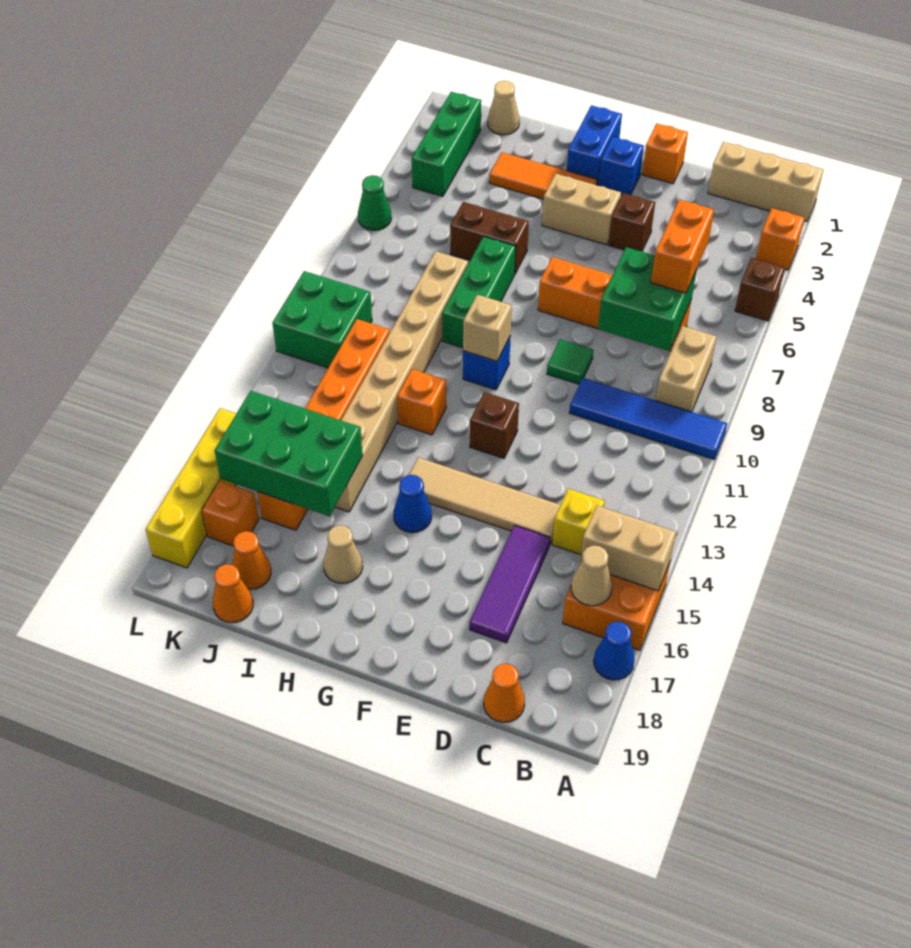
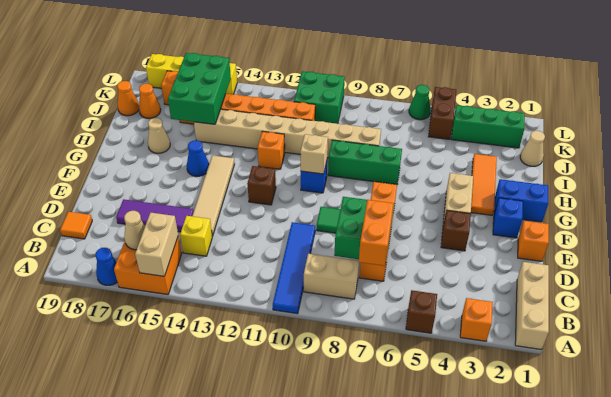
orange 1x2 brick [651,199,714,293] -> orange 1x2 brick turned to [359,200,394,266]
orange 1x1 cone [484,664,525,722] -> orange 1x1 tile [60,212,92,239]
brown 1x2 brick [450,202,529,273] -> brown 1x2 brick moved to [428,87,456,139]

